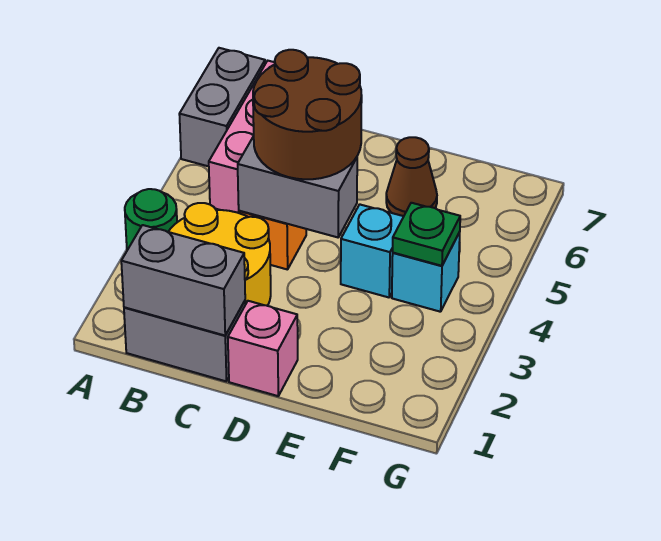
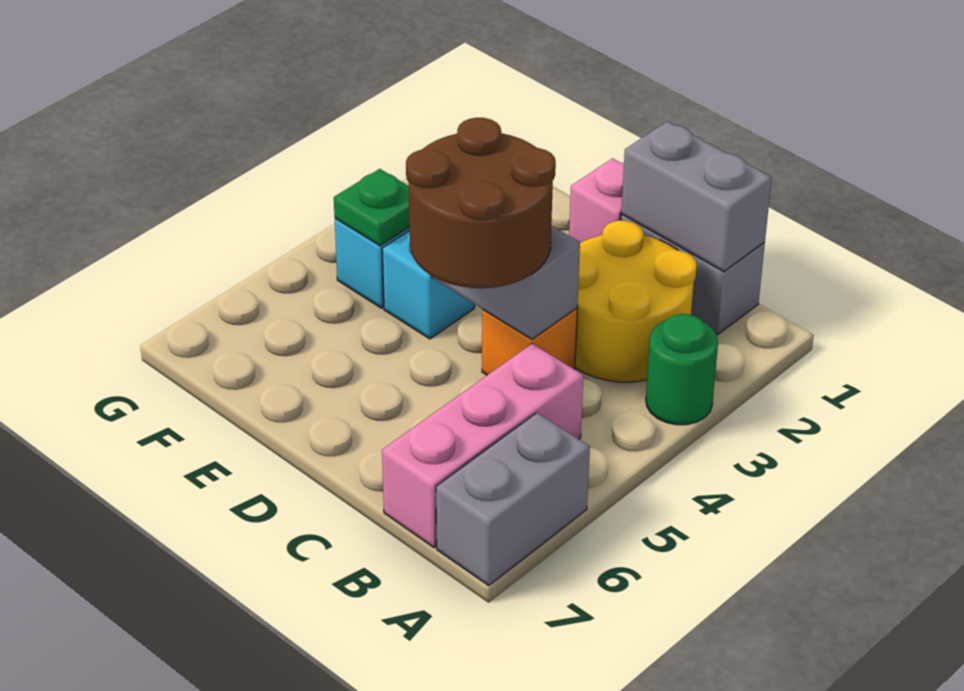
brown 1x1 cone [386,137,437,216] -> none

